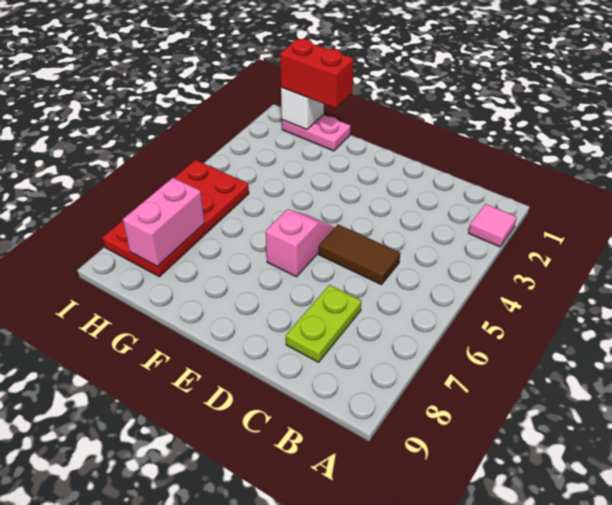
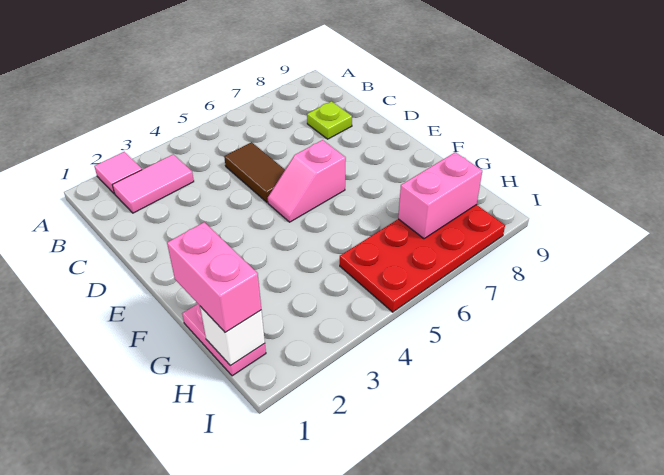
none -> pink 1x2 tile [113,154,194,213]
lime 1x2 plate [286,285,361,362] -> lime 1x1 plate [307,101,352,139]
red 1x2 brick [280,39,354,108] -> pink 1x2 brick [167,222,261,332]

